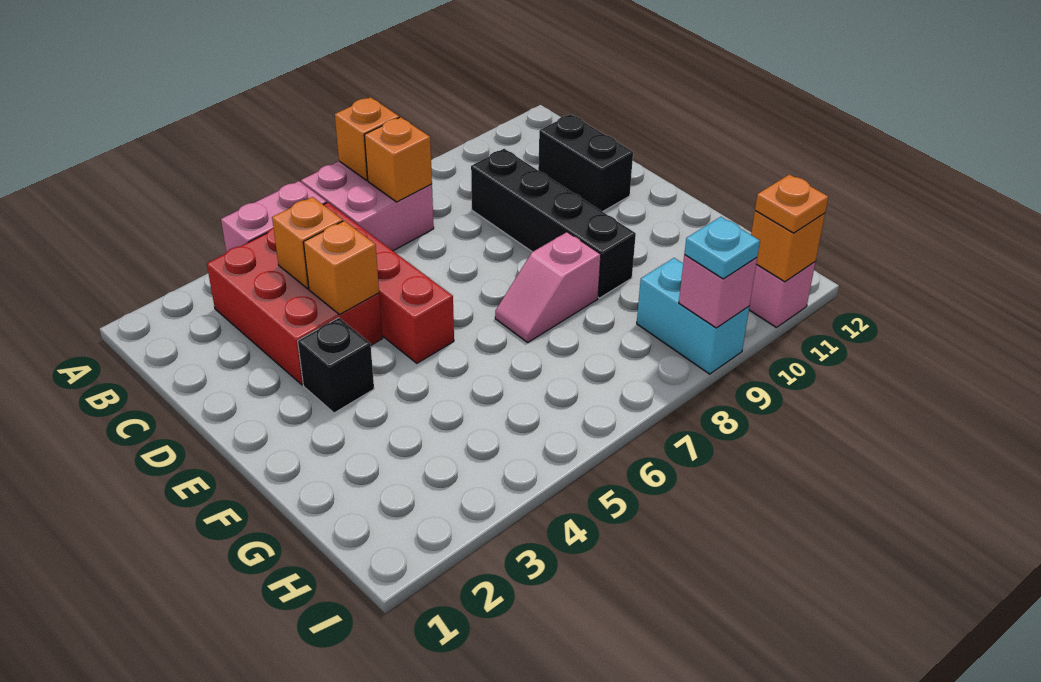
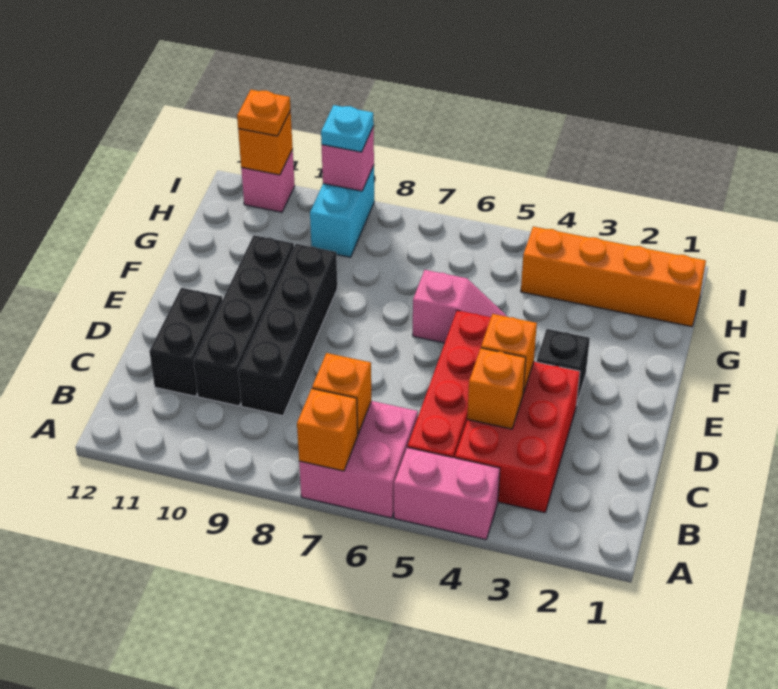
none -> black 1x4 brick [194,235,294,406]
pink 1x2 slope [495,232,601,342] -> pink 1x2 slope moved to [413,270,508,343]
none -> orange 1x4 brick [521,227,706,327]

